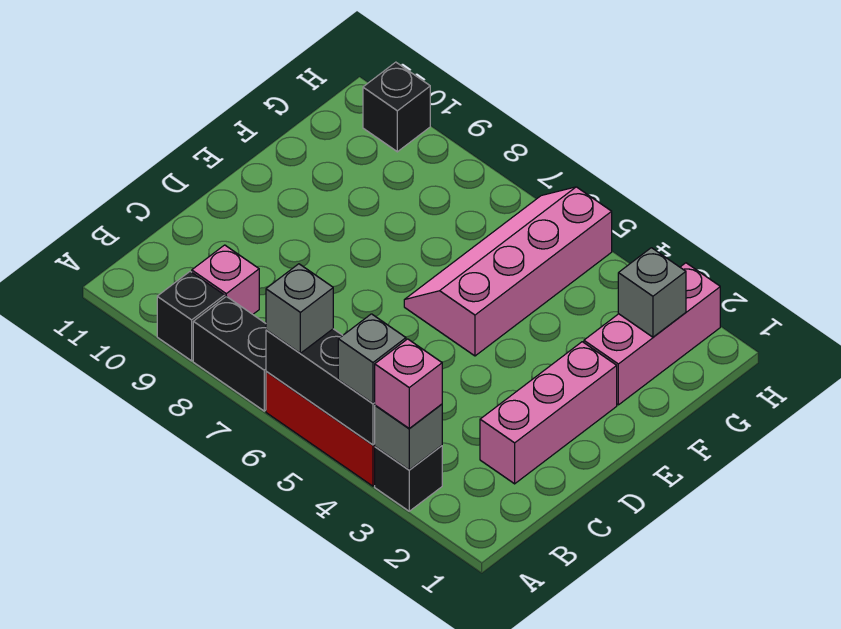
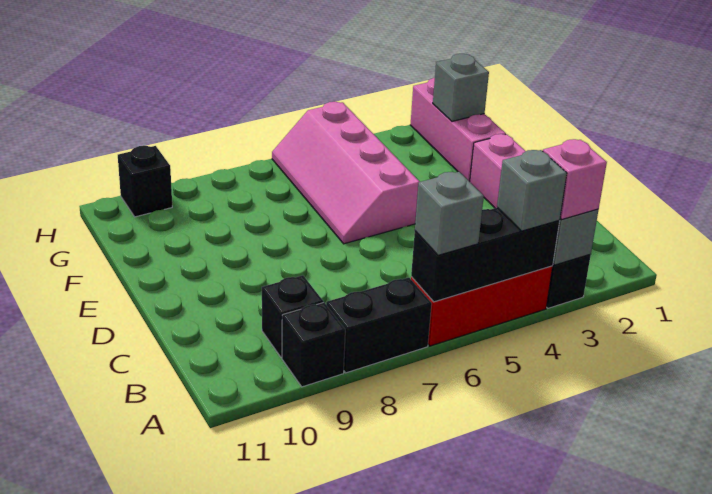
pink 1x1 brick [192,245,259,314] -> black 1x1 brick [262,275,323,357]

